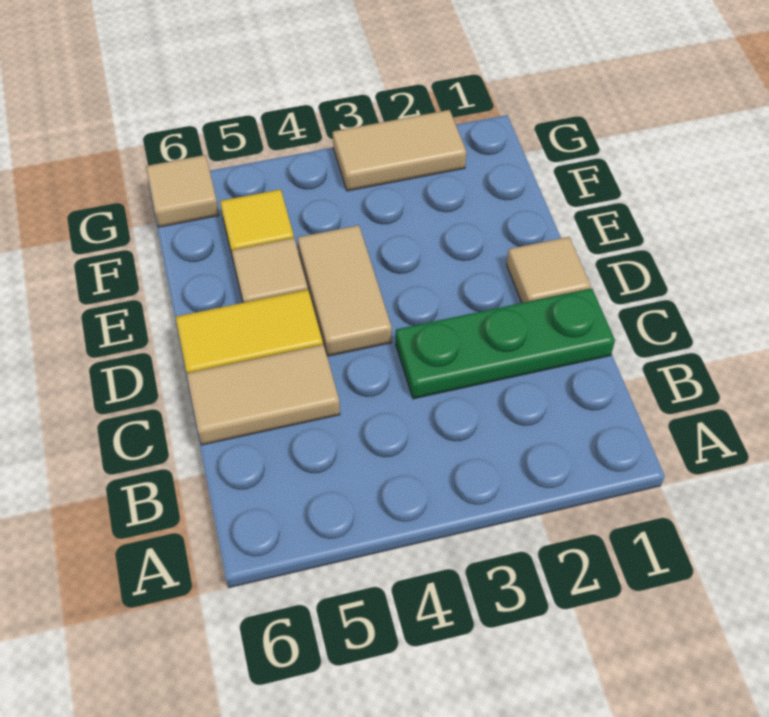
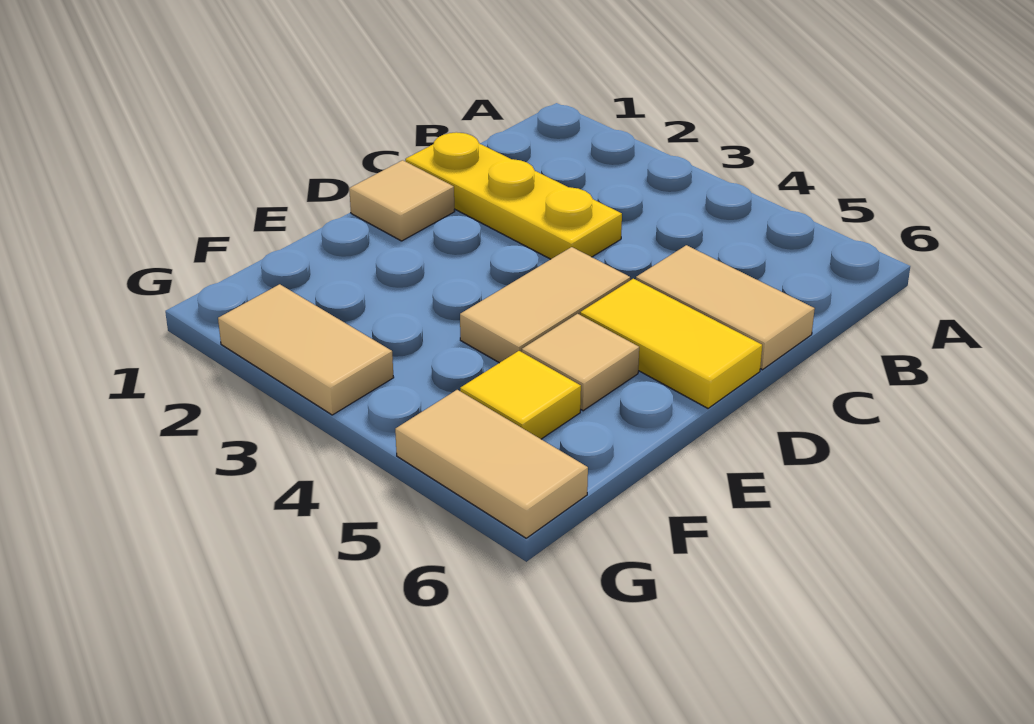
green 1x3 plate [396,288,615,399] -> yellow 1x3 plate [405,132,622,259]
tan 1x1 tile [146,155,219,227] -> tan 1x2 tile [395,390,588,538]

